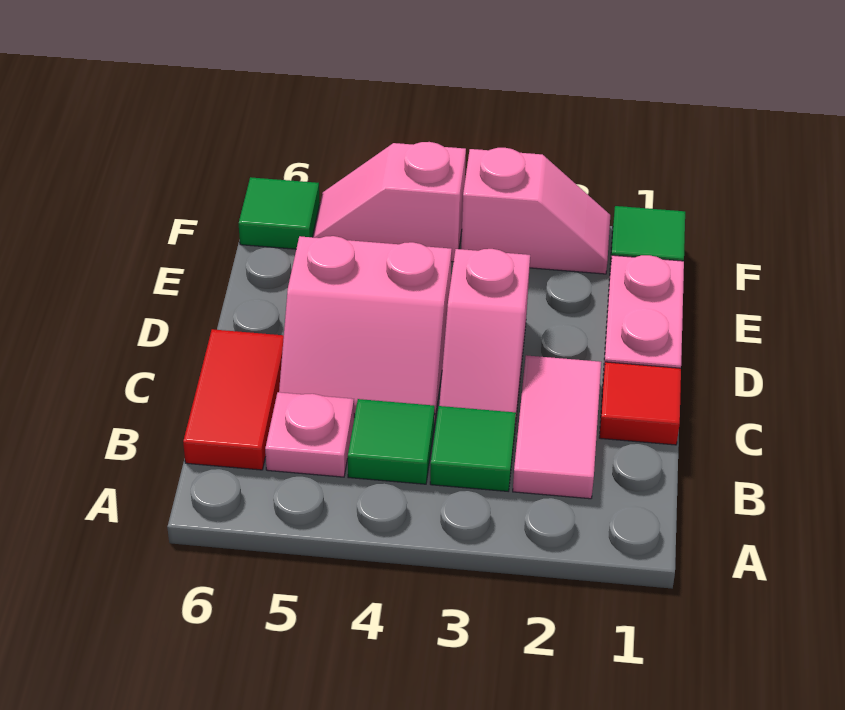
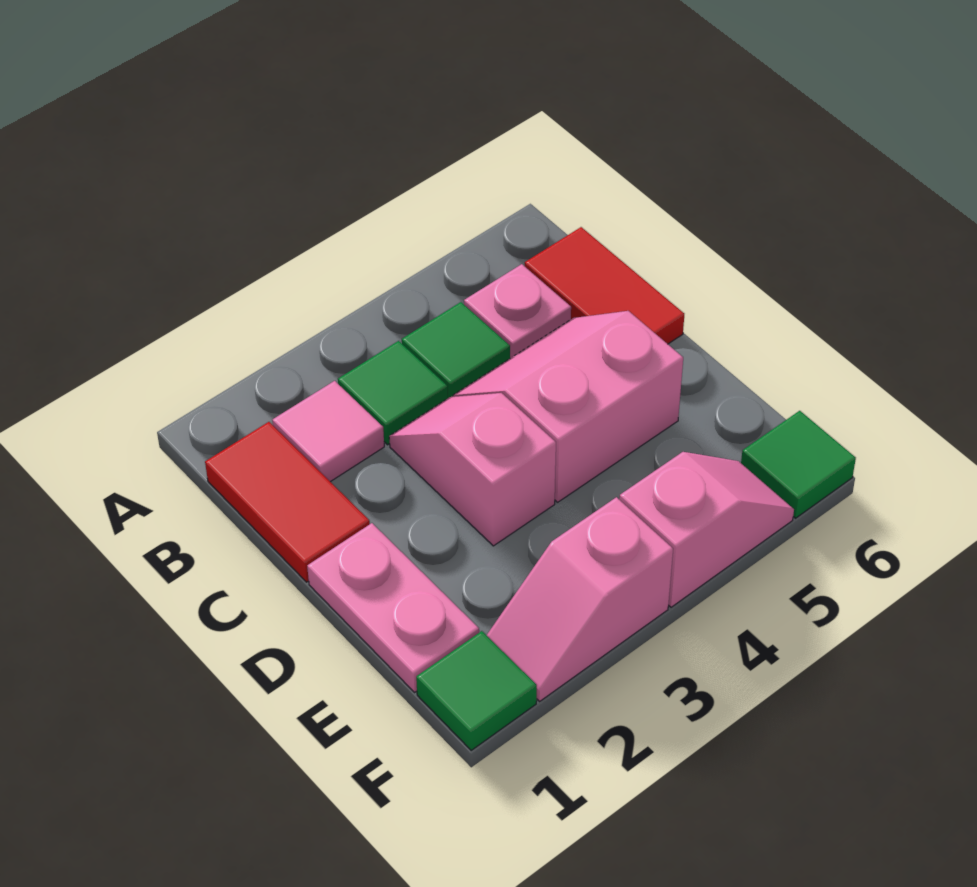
pink 1x2 tile [513,355,601,499] -> pink 1x1 tile [272,381,384,482]
red 1x1 tile [599,362,681,445] -> red 1x2 tile [205,422,370,582]

